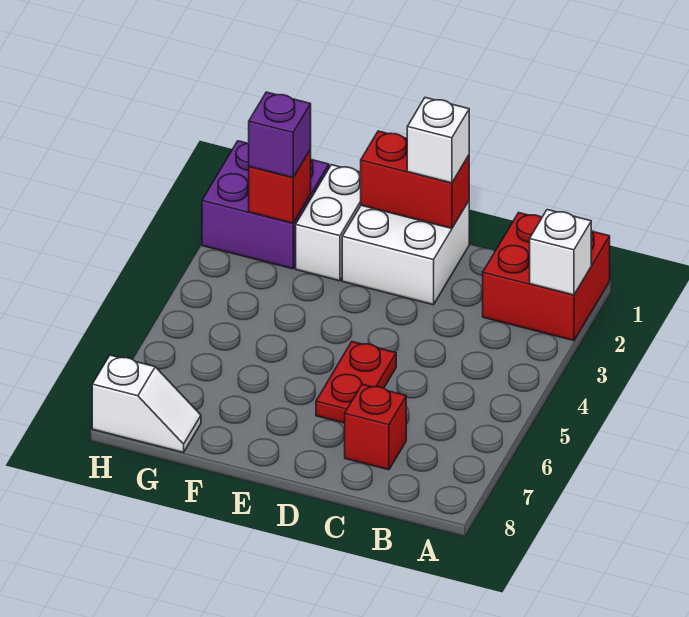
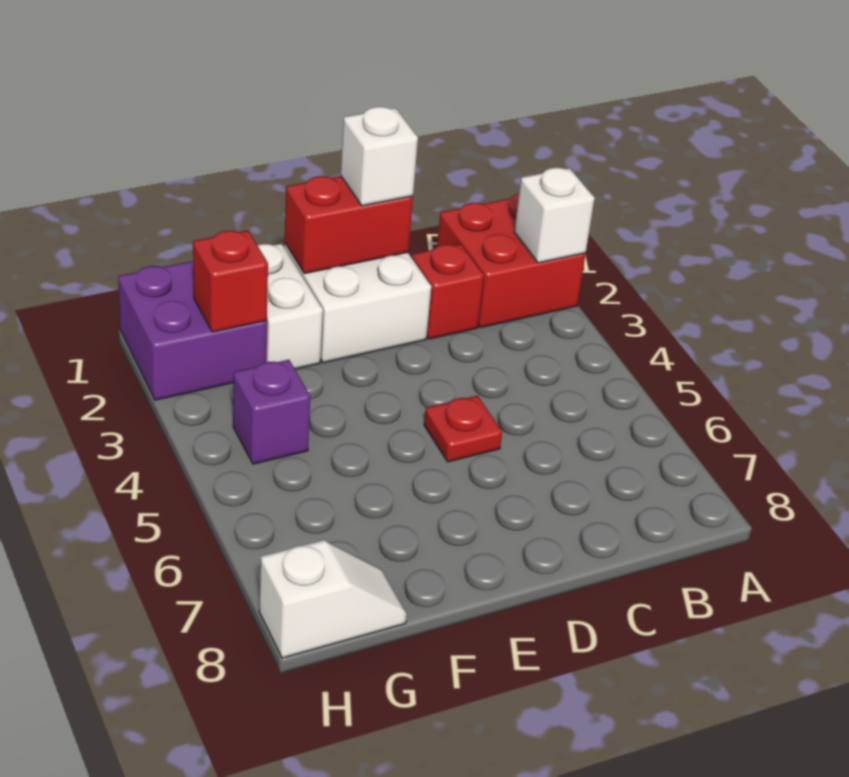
red 1x1 brick [345,384,406,470] -> red 1x1 brick moved to [412,244,484,339]
red 1x2 plate [316,342,396,423] -> red 1x1 plate [424,396,502,462]
purple 1x1 brick [249,92,311,178] -> purple 1x1 brick moved to [233,360,310,464]

